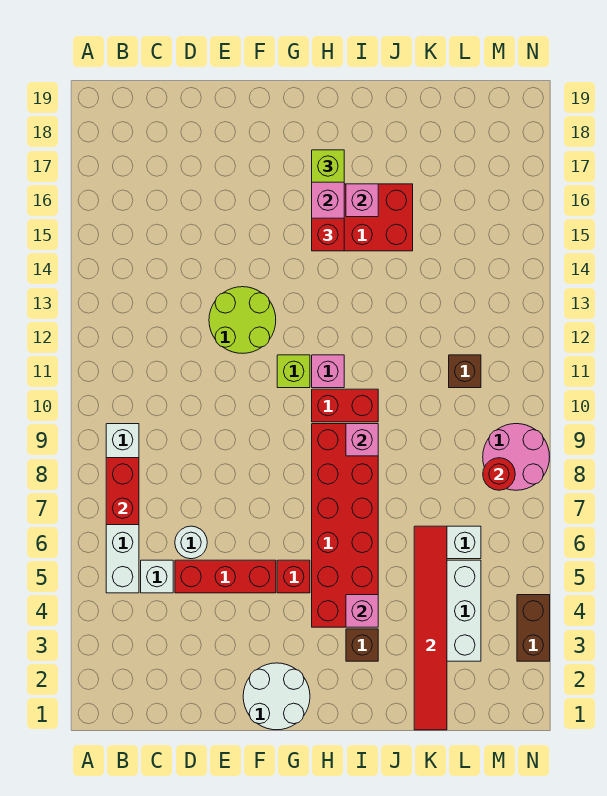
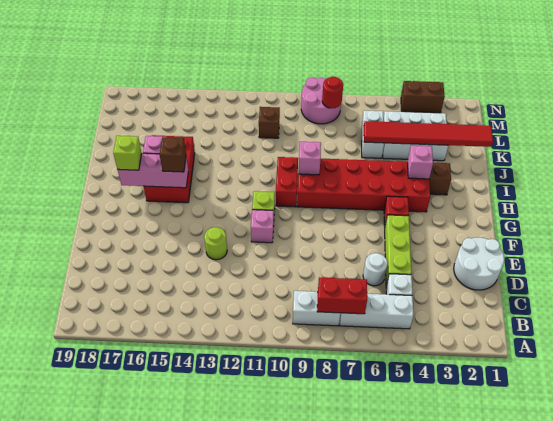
red 1x3 brick [175,560,276,593] -> lime 1x3 brick [385,215,412,285]
lime 2x2 round brick [209,287,276,353] -> lime 1x1 round brick [204,227,227,260]
white 2x2 round brick [243,663,310,730] -> white 2x2 round brick moved to [454,238,504,290]
pink 1x1 brick [312,355,344,388] -> pink 1x1 brick moved to [251,210,274,243]
red 1x1 brick [312,218,344,251] -> brown 1x1 brick [160,137,186,172]

